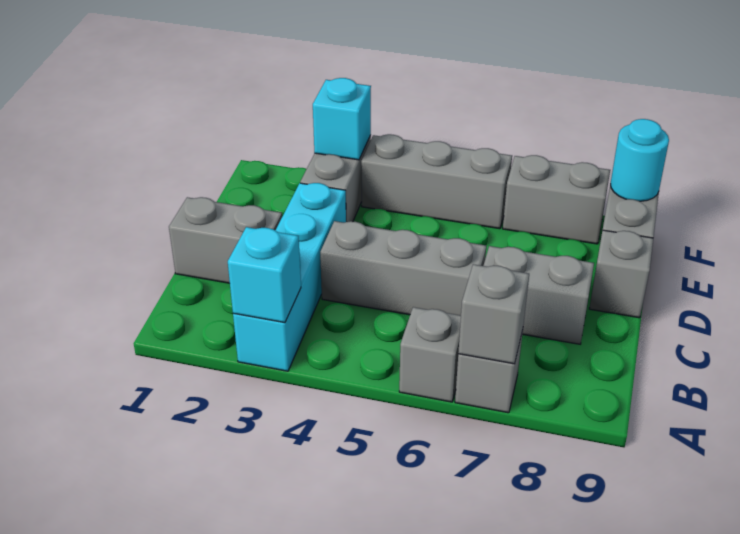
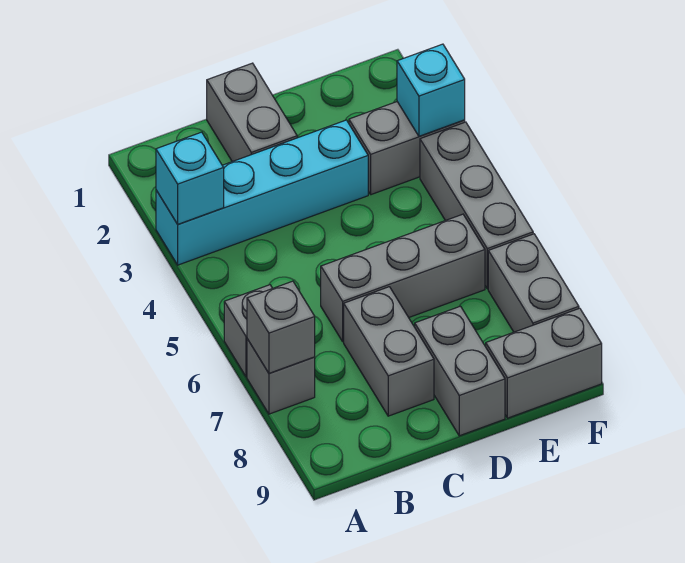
grey 1x3 brick [320,221,486,315] -> grey 1x3 brick turned to [321,214,485,341]
grey 1x1 brick [589,230,653,318] -> grey 1x2 brick [415,306,505,436]
cyan 1x1 round brick [611,119,669,201] -> none

